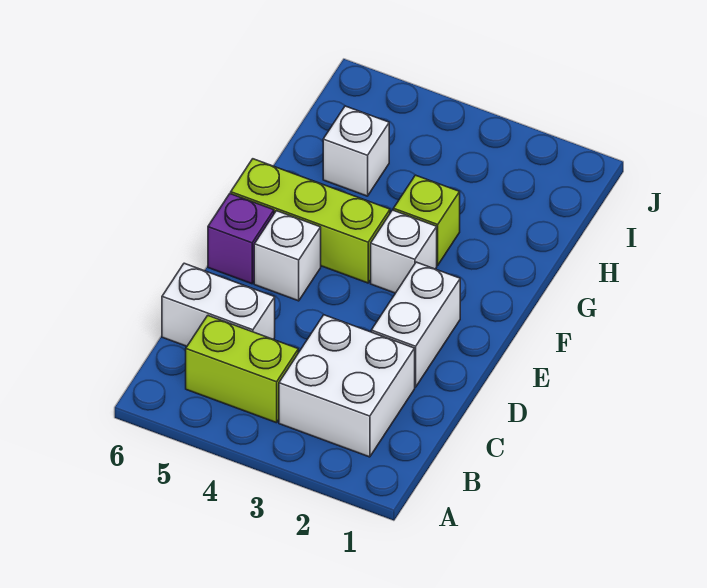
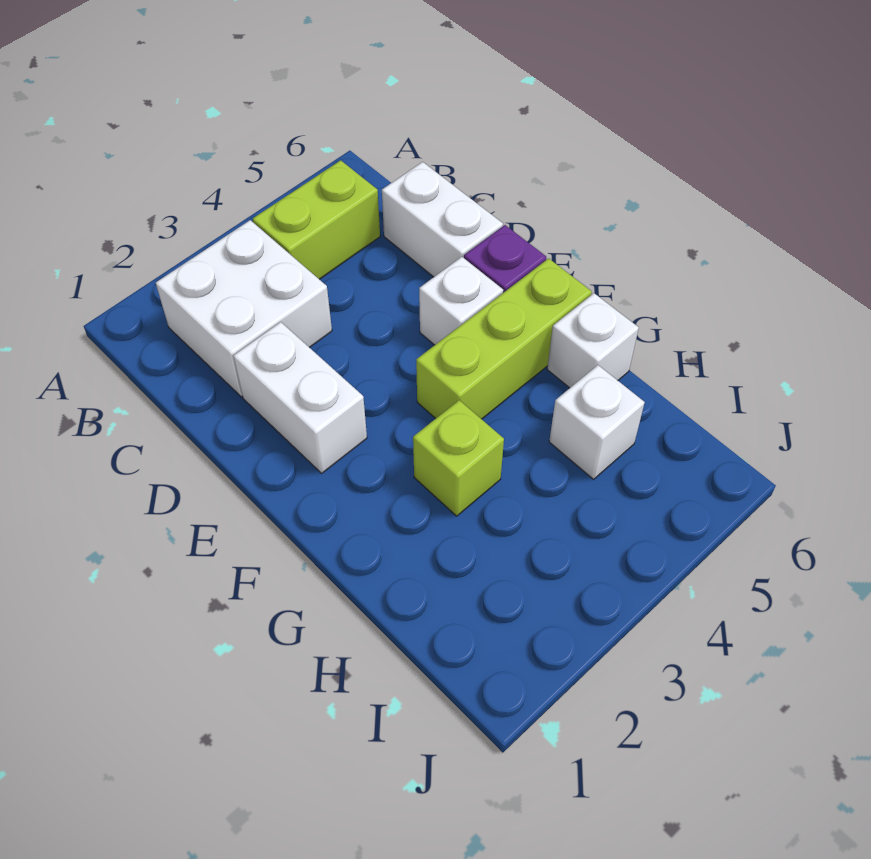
white 1x2 brick [162,263,275,346] -> white 1x2 brick turned to [382,162,503,277]
white 1x1 brick [371,210,437,293] -> white 1x1 brick moved to [547,293,639,388]

